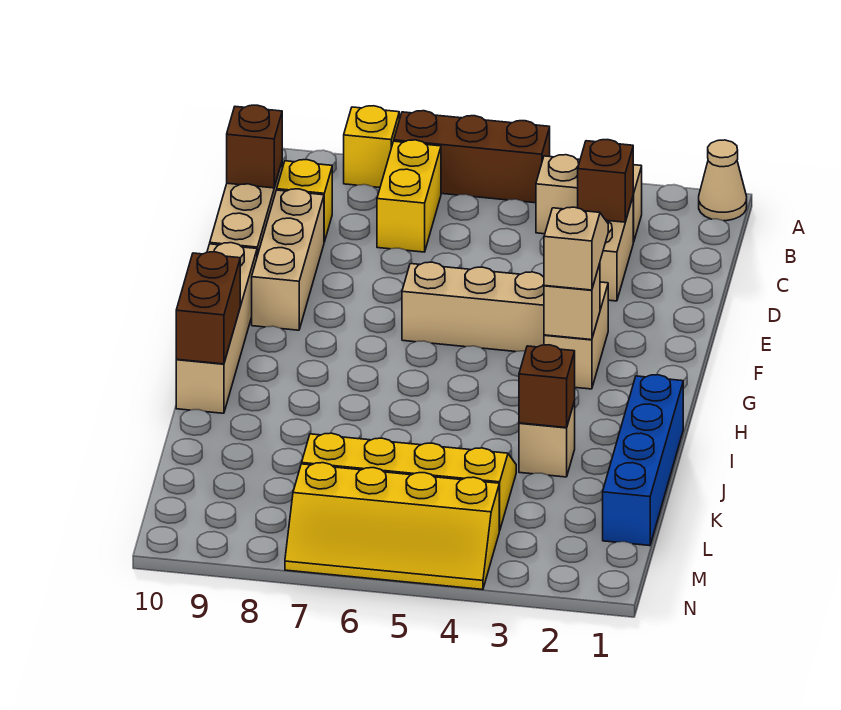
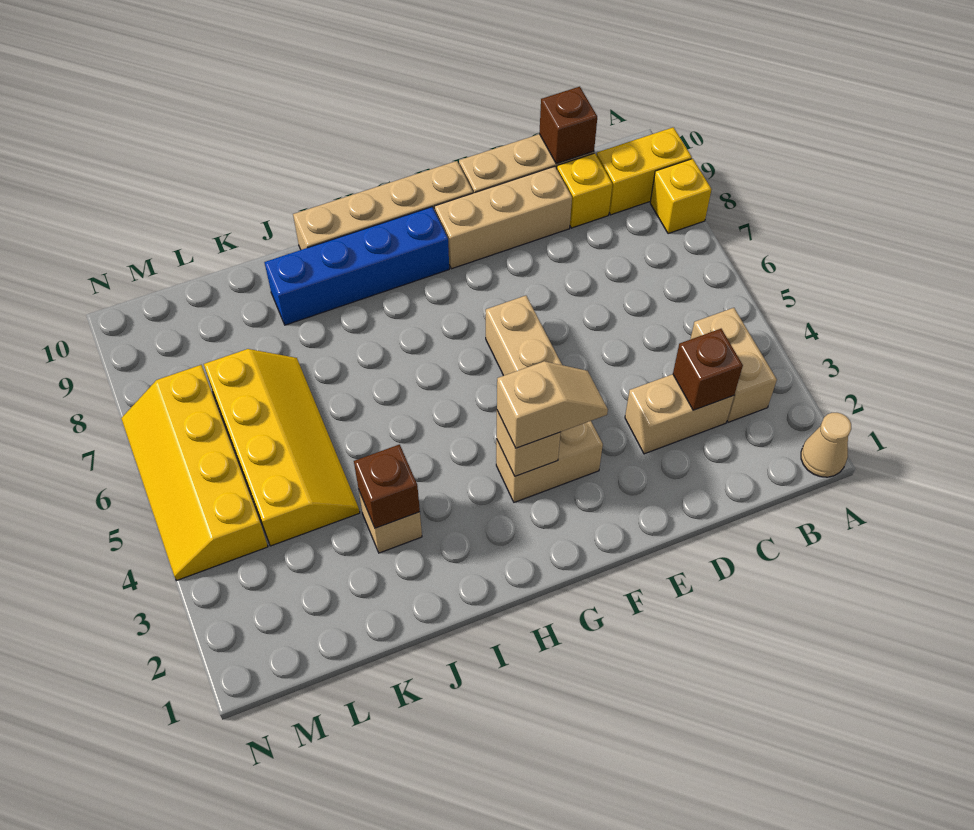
brown 1x3 brick [394,111,550,203] -> none
yellow 1x2 brick [377,140,441,252] -> yellow 1x2 brick moved to [597,127,692,215]
brown 1x2 brick [176,252,240,364] -> none
blue 1x4 brick [603,375,683,546] -> blue 1x4 brick moved to [264,207,449,325]

